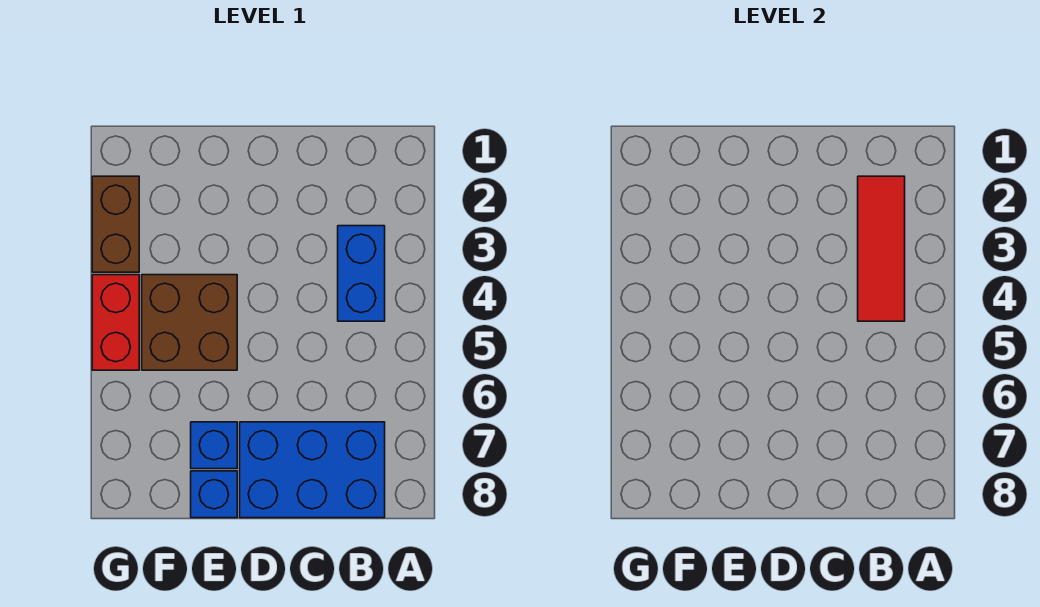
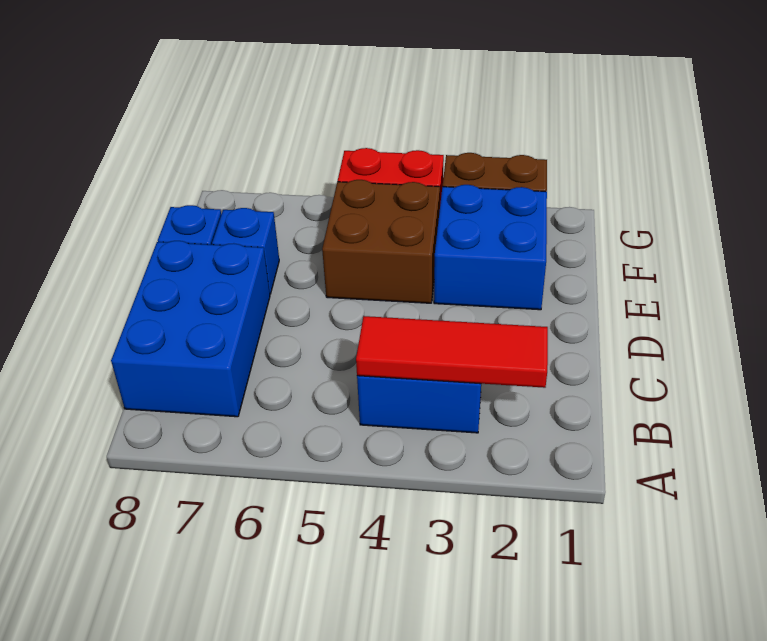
none -> blue 2x2 brick [434,185,547,310]

